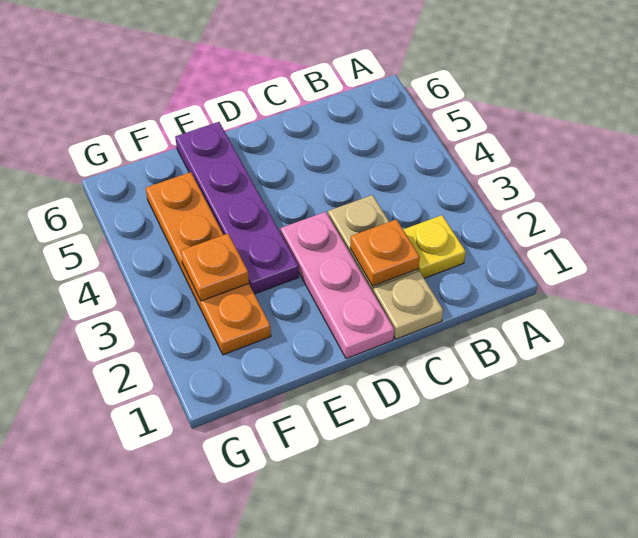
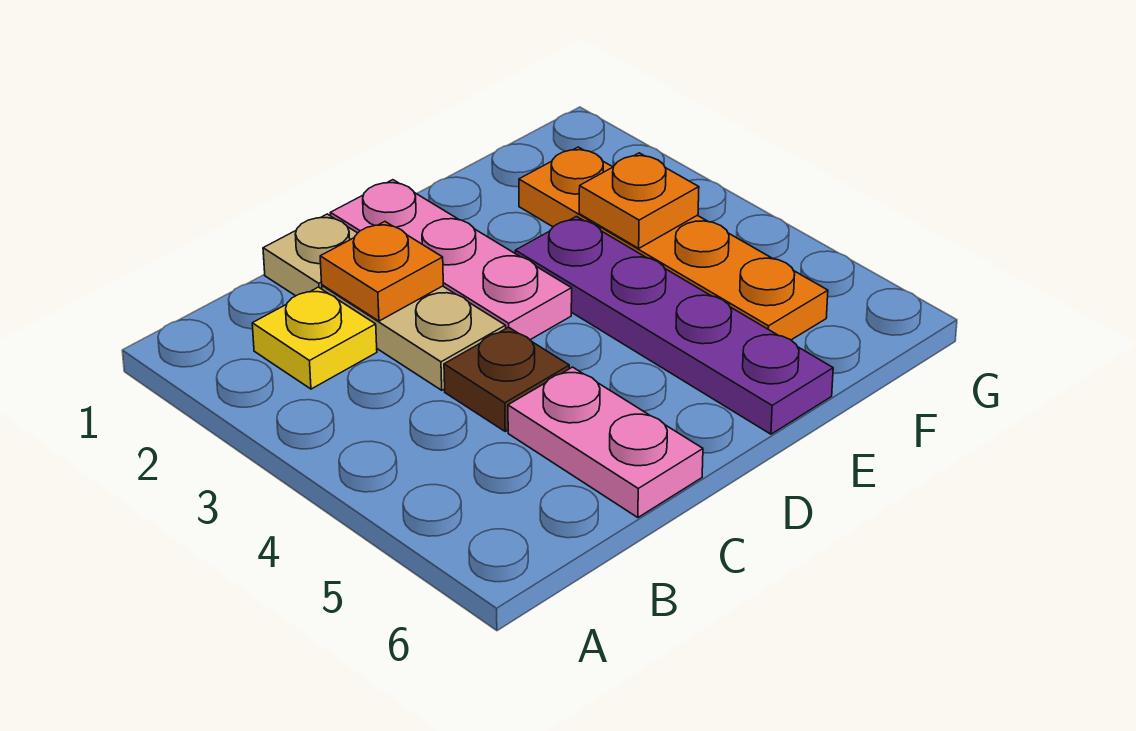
none -> brown 1x1 plate [444,327,569,431]
none -> pink 1x2 plate [508,367,703,518]

